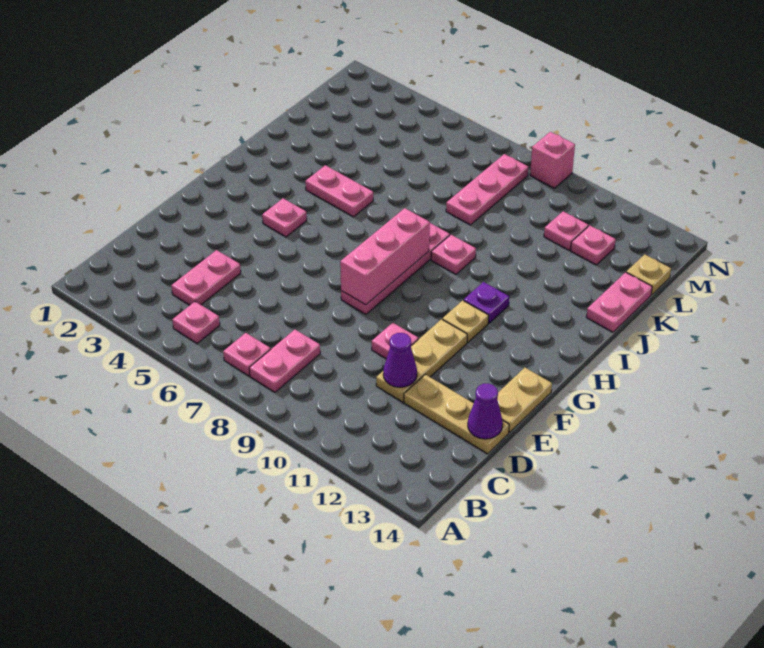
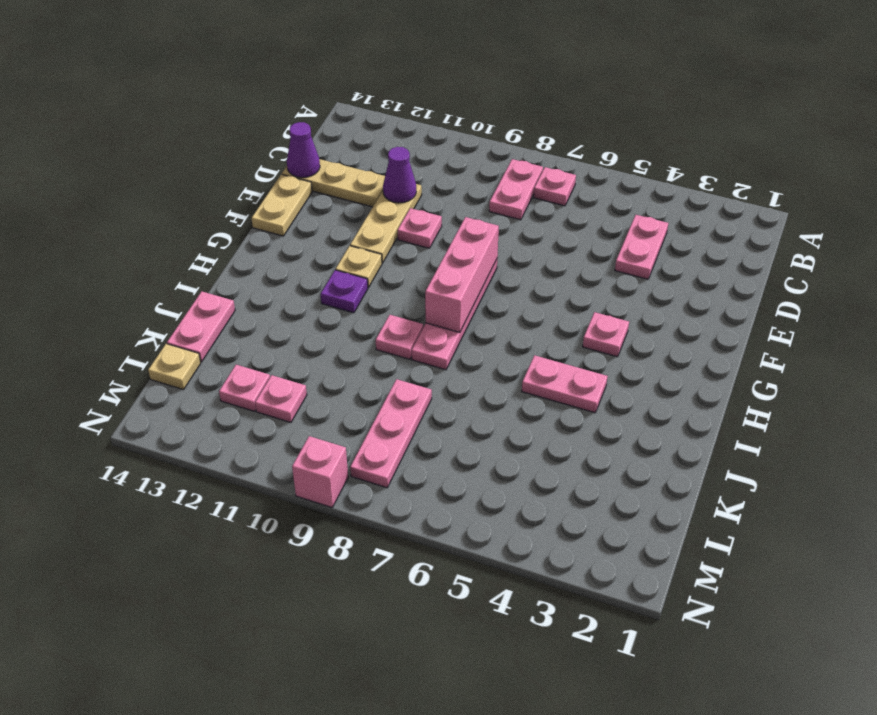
pink 1x1 plate [172,302,220,343] -> none

